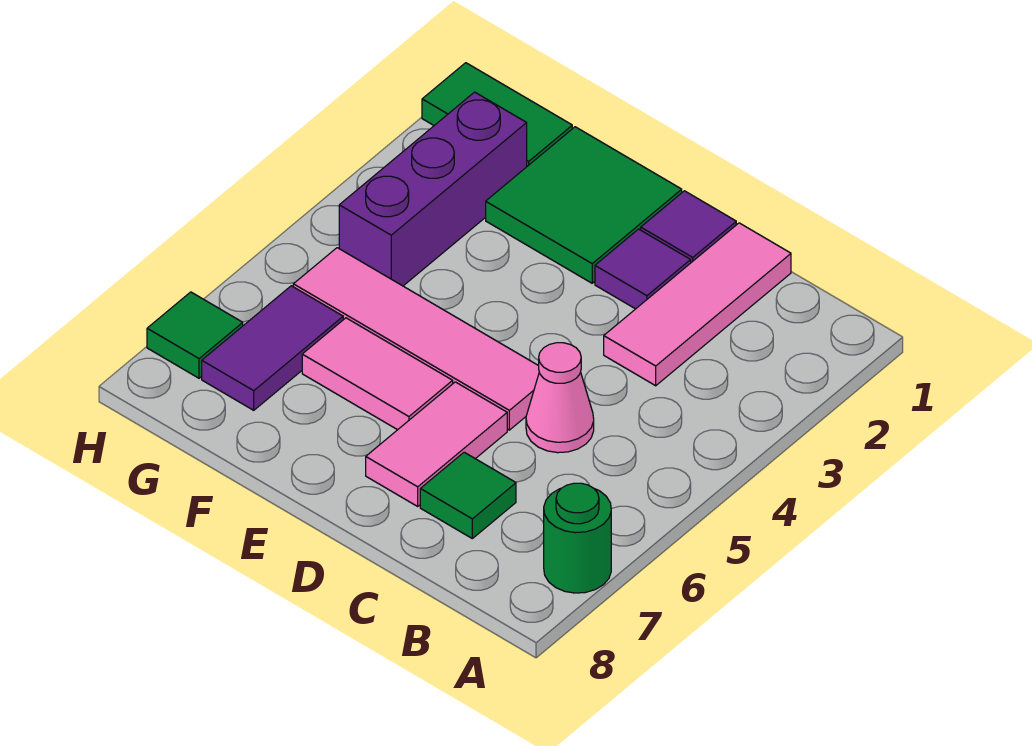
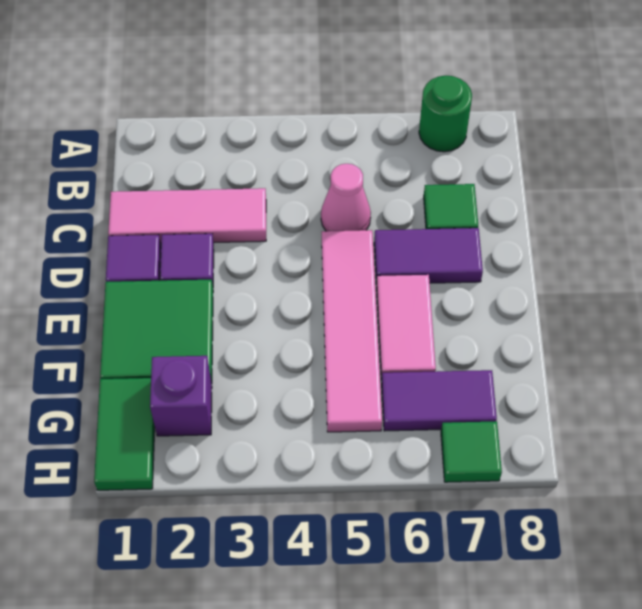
pink 1x2 tile [366,382,507,506] -> purple 1x2 tile [374,228,483,284]
purple 1x3 brick [339,92,527,286] -> purple 1x1 brick [150,356,212,436]

